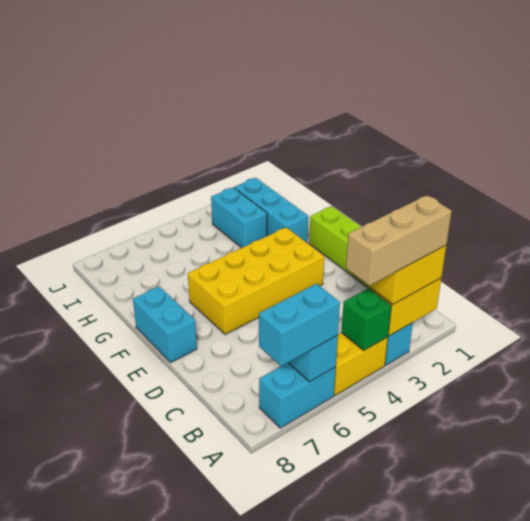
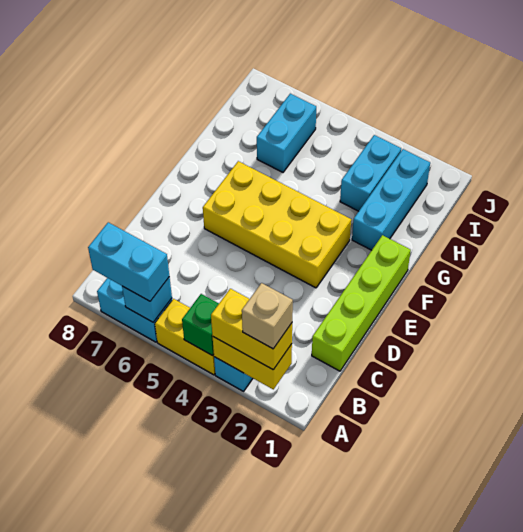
tan 1x3 brick [346,195,452,286] -> tan 1x1 brick [242,283,293,349]
cyan 1x2 brick [133,286,197,362] -> cyan 1x2 brick moved to [257,94,316,172]

